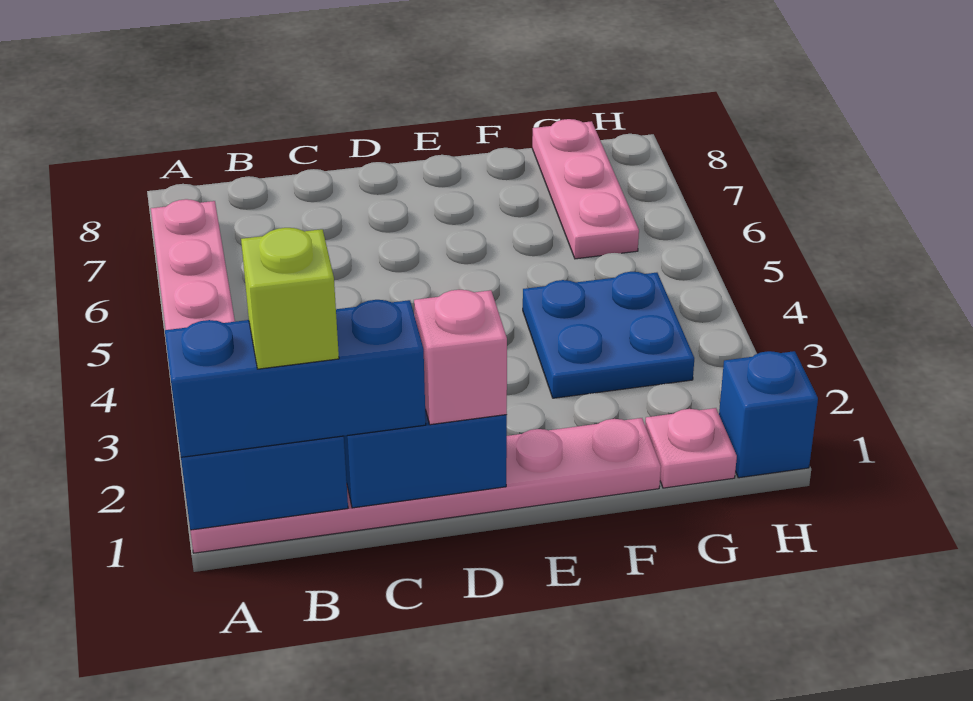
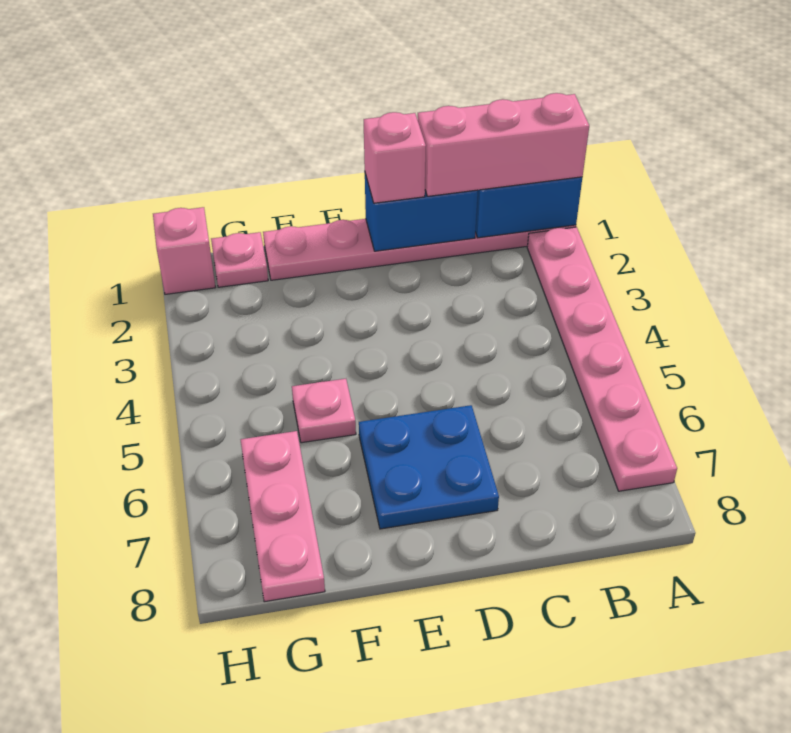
blue 1x3 brick [165,300,426,457] -> pink 1x3 brick [418,93,589,196]
lime 1x1 brick [241,228,339,369] -> none
blue 2x2 plate [523,272,694,398] -> blue 2x2 plate moved to [359,405,499,529]
none -> pink 1x1 plate [292,379,356,443]
blue 1x1 brick [719,351,818,478] -> pink 1x1 brick [153,207,215,294]

